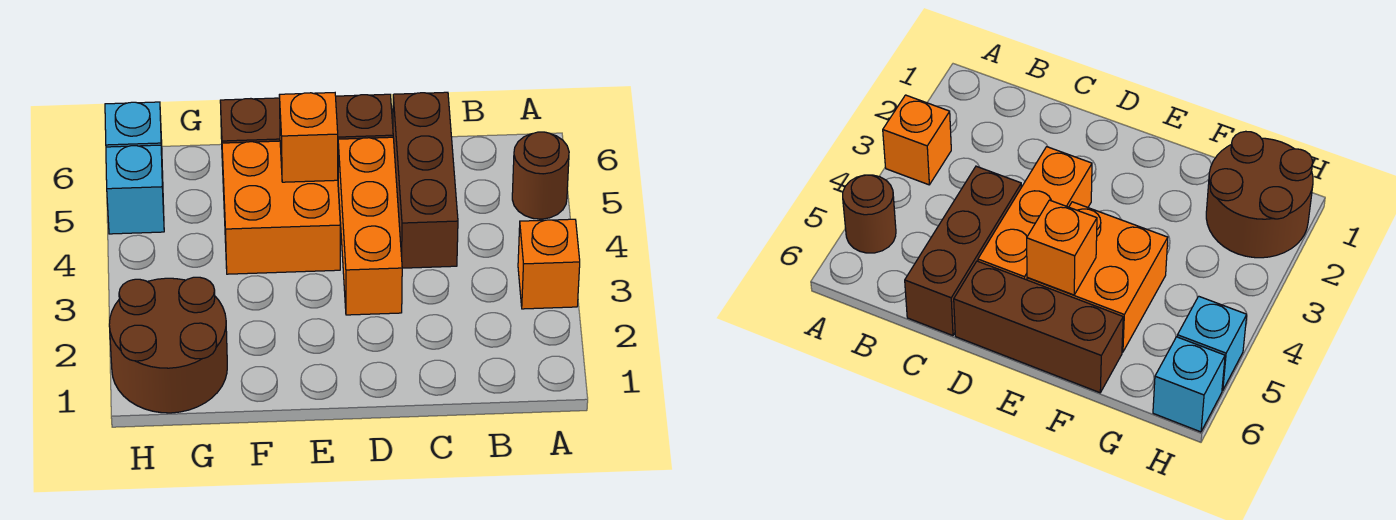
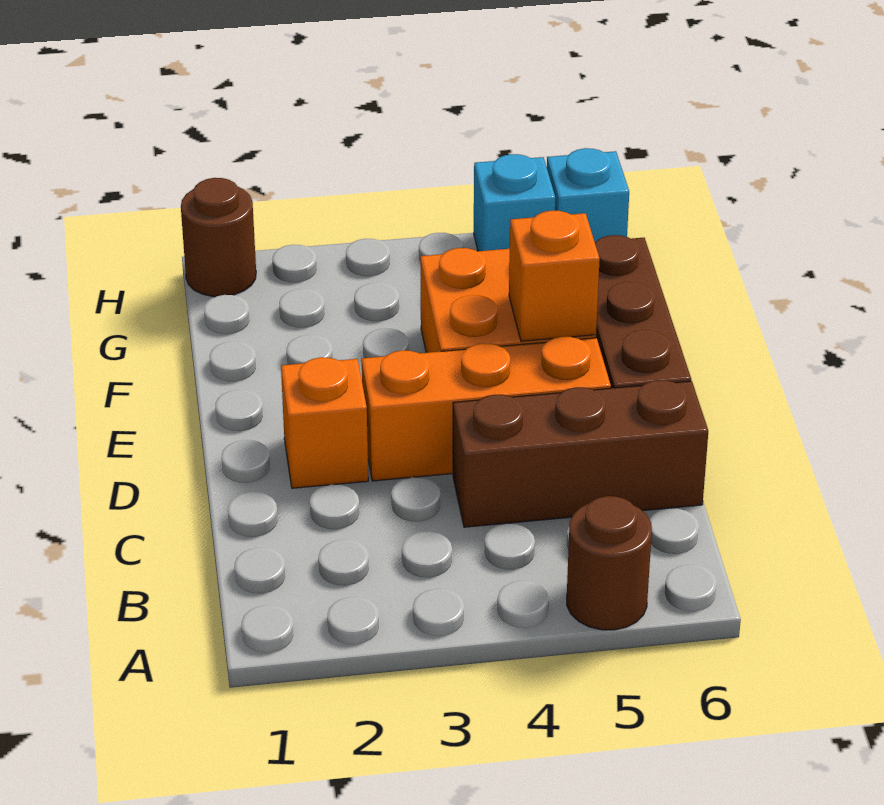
orange 1x1 brick [518,219,580,309] -> orange 1x1 brick moved to [281,357,368,488]
brown 2x2 round brick [109,277,227,413] -> brown 1x1 round brick [181,178,256,297]

